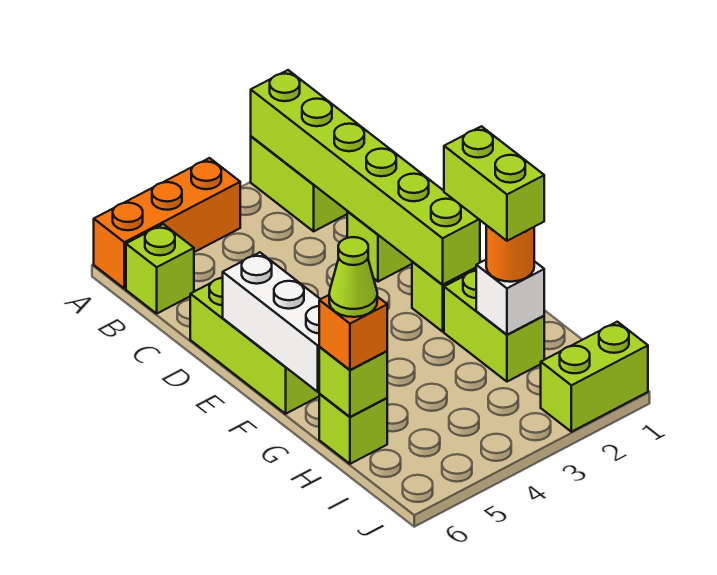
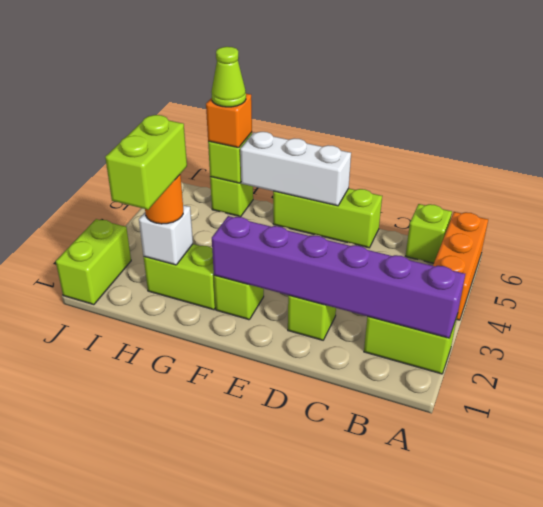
lime 1x6 brick [251,70,480,285] -> purple 1x6 brick [212,216,465,338]
lime 1x2 brick [444,126,544,241] -> lime 1x2 brick turned to [105,115,187,210]

